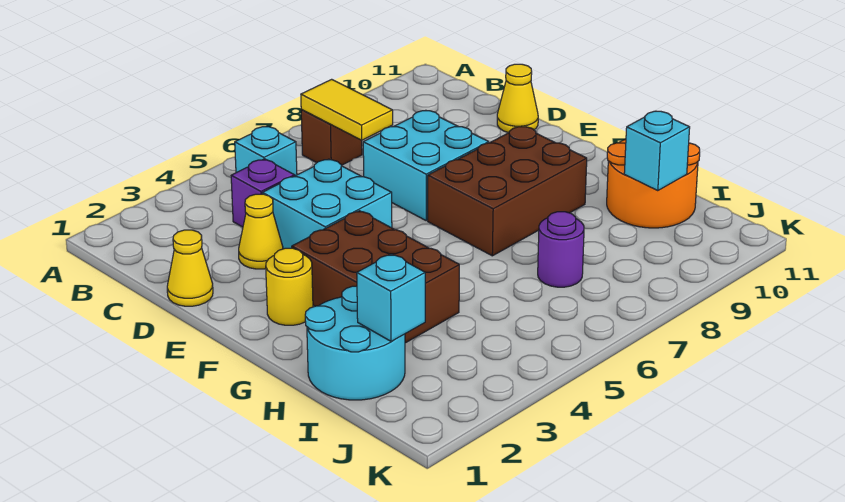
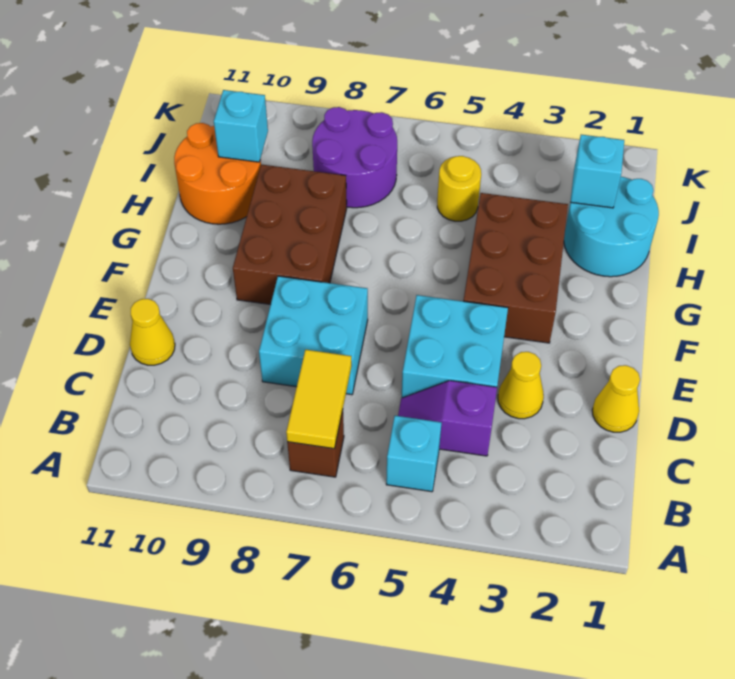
yellow 1x1 round brick [266,248,313,325] -> yellow 1x1 round brick moved to [437,156,481,221]
brown 2x3 brick [428,126,587,256] -> brown 2x3 brick turned to [233,165,347,305]
purple 1x1 round brick [538,212,584,287] -> purple 2x2 round brick [312,107,397,208]

